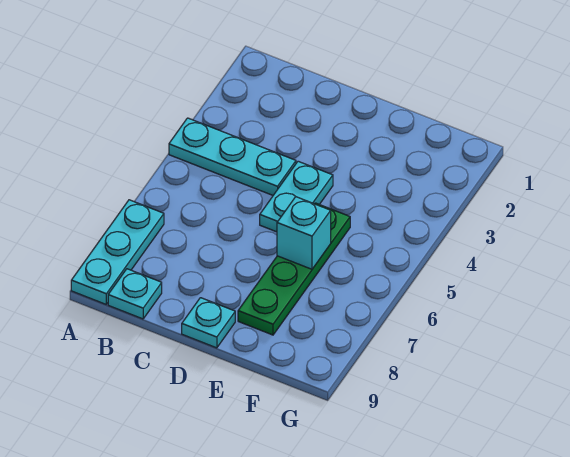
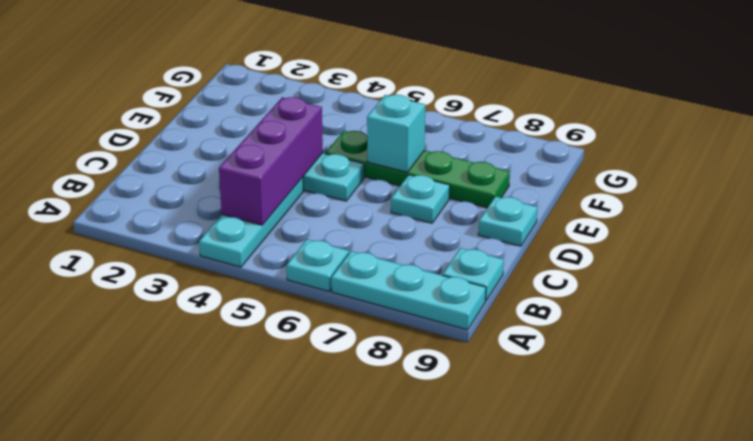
none -> cyan 1x1 plate [286,239,349,291]
none -> purple 1x3 brick [219,97,323,225]
none -> cyan 1x1 plate [391,175,450,223]

